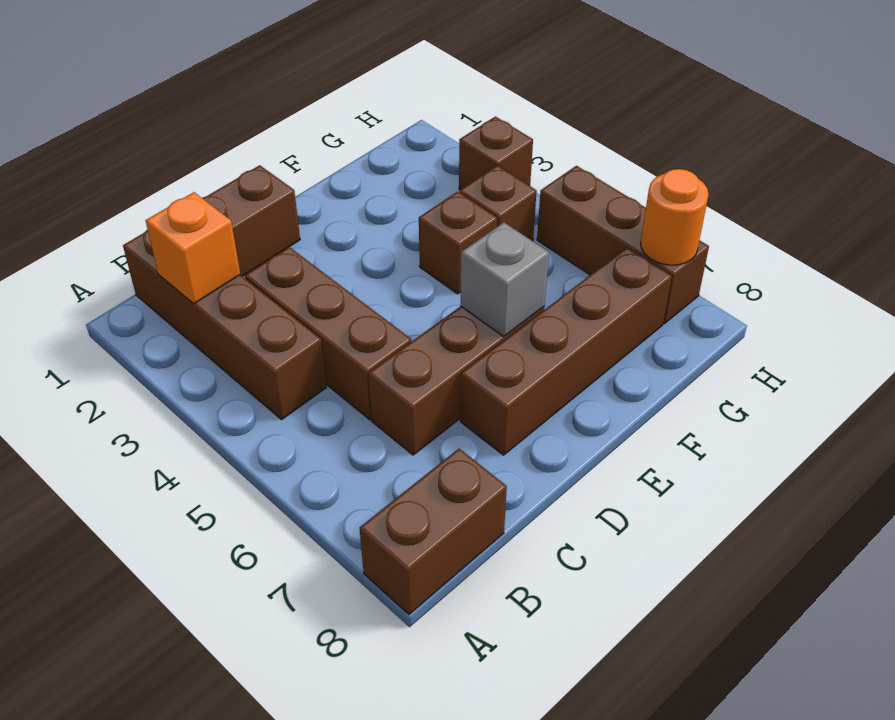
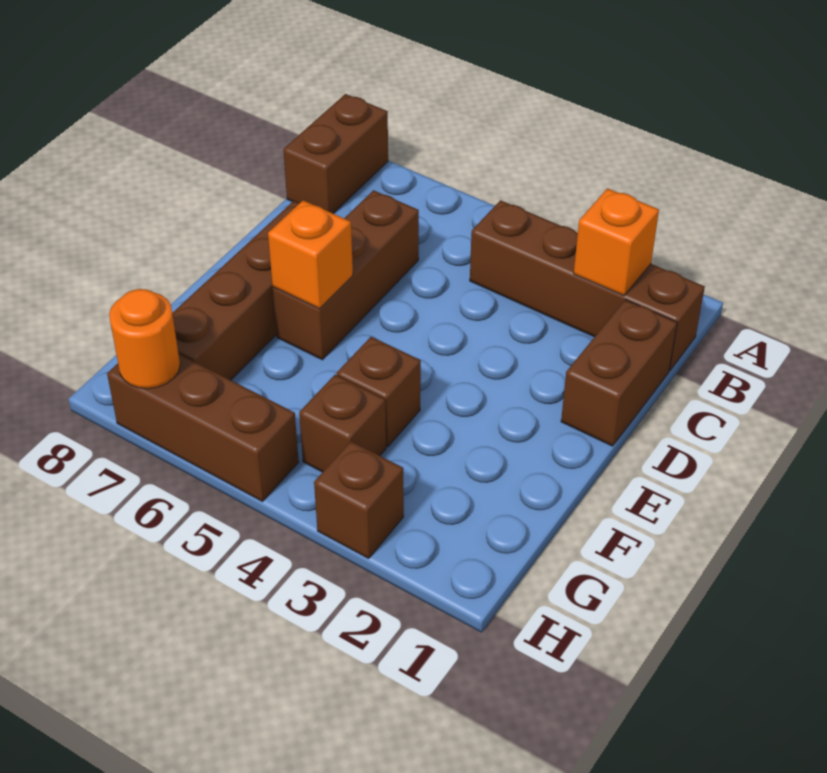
brown 1x3 brick [245,247,411,420] -> none
grey 1x1 brick [460,222,549,336] -> orange 1x1 brick [268,200,353,309]

